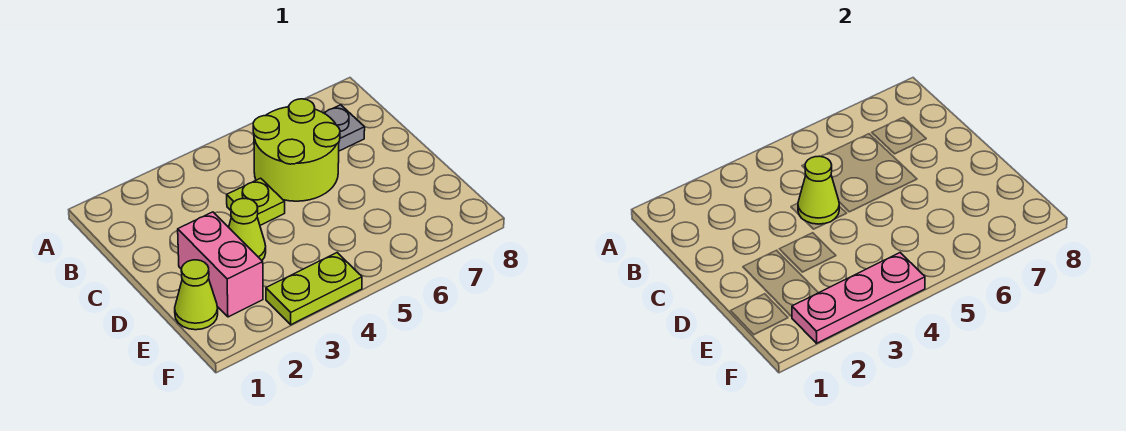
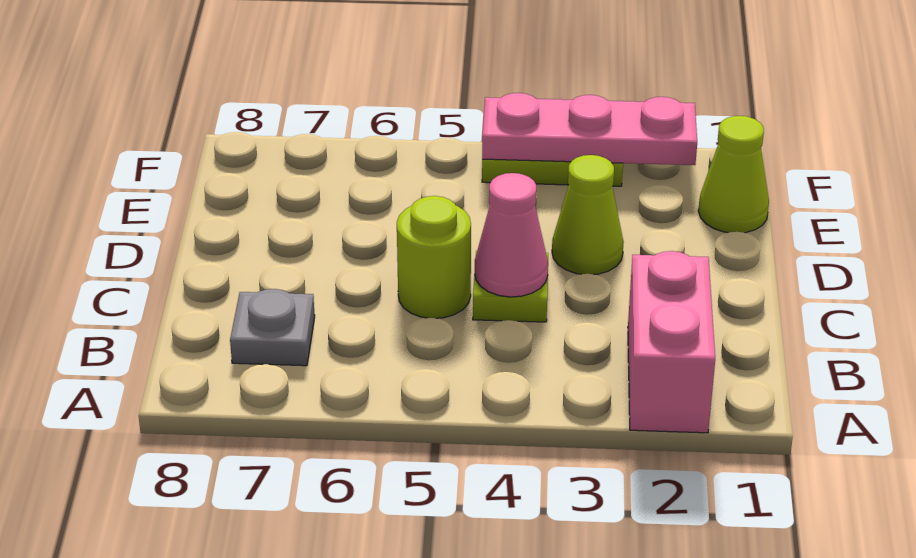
lime 2x2 round brick [253,99,340,201] -> lime 1x1 round brick [397,196,471,318]
lime 1x1 cone [798,156,839,224] -> pink 1x1 cone [475,173,548,297]
pink 1x2 brick [178,212,263,317] -> pink 1x2 brick moved to [628,251,715,433]

